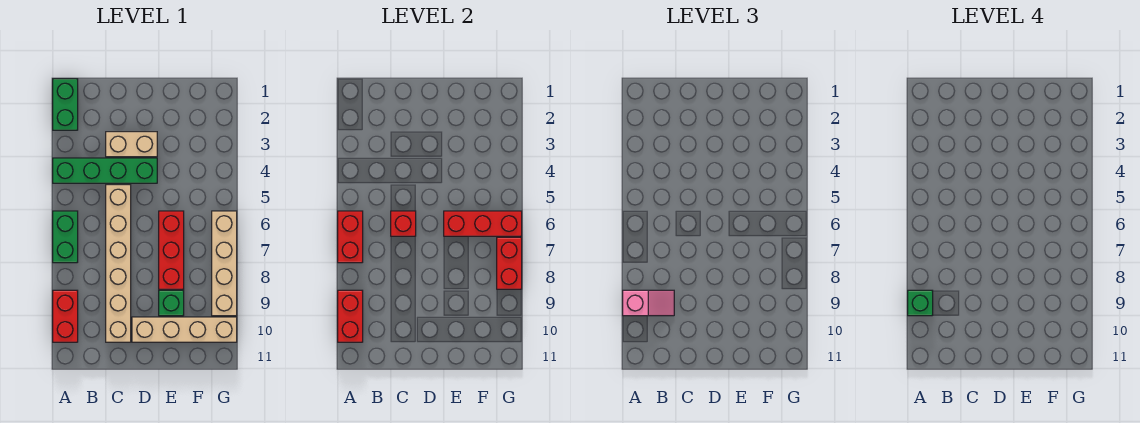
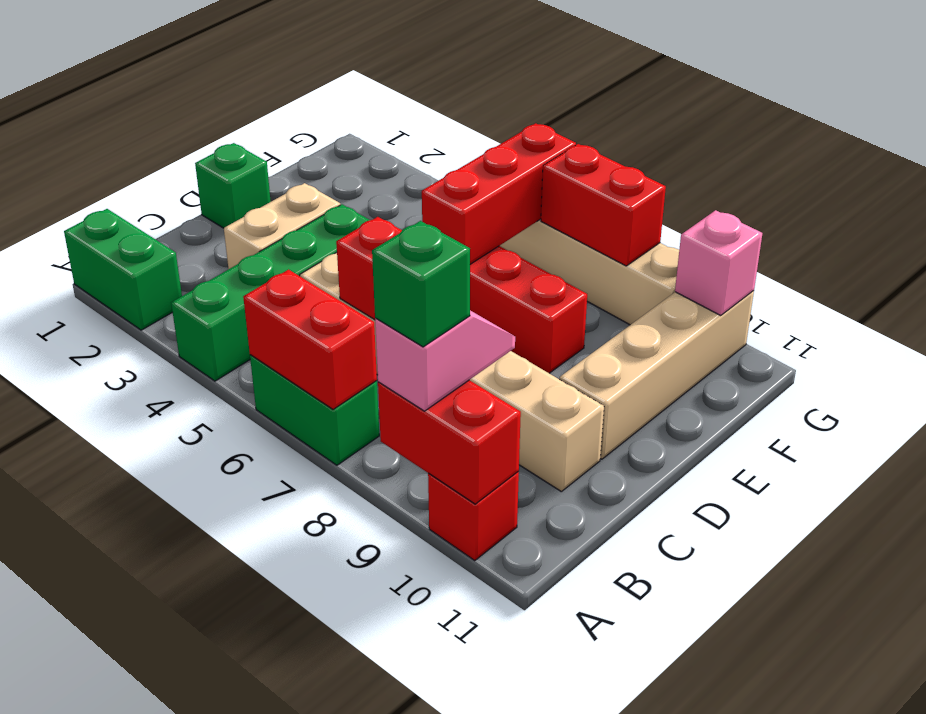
red 1x2 brick [53,290,78,342] -> red 1x1 brick [428,472,519,561]
green 1x1 brick [159,290,184,316] -> green 1x1 brick moved to [195,143,271,228]
none -> pink 1x1 brick [675,210,762,315]

